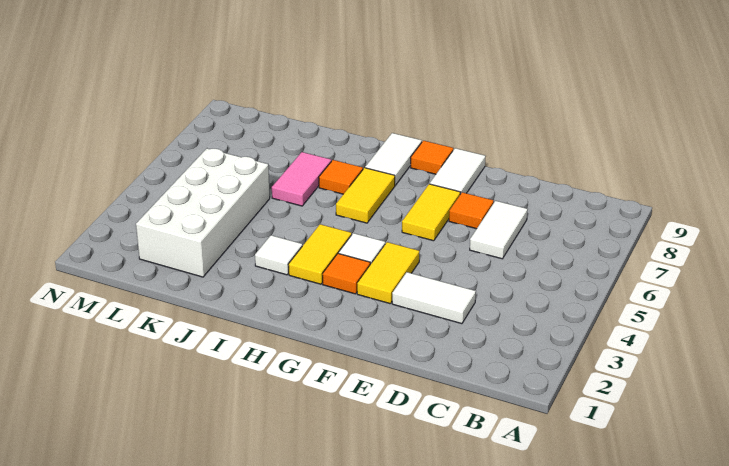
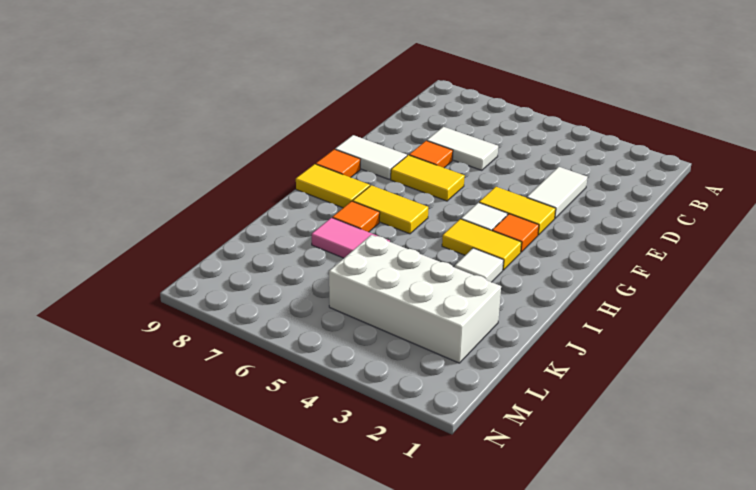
white 1x2 tile [365,133,422,186] -> yellow 1x2 tile [296,164,370,208]

